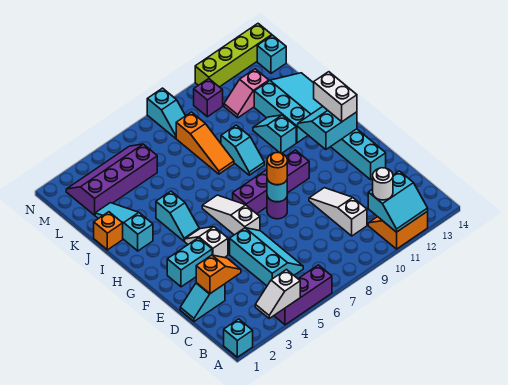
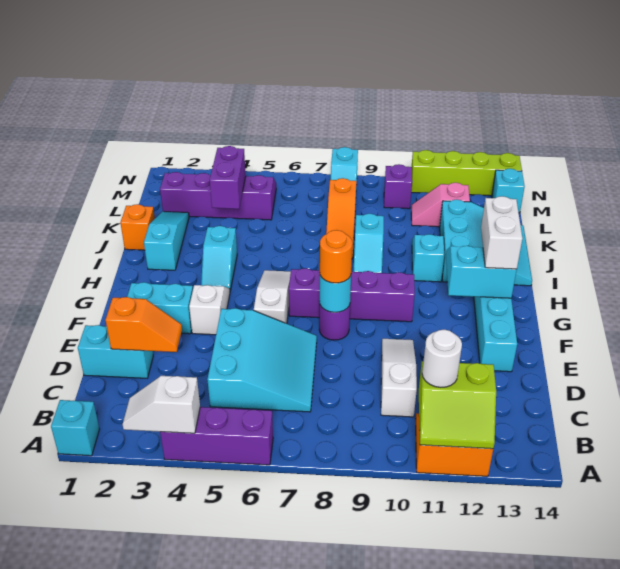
cyan 2x2 slope [368,171,428,232] -> lime 2x2 slope [419,361,496,449]
cyan 2x3 slope [230,228,303,286] -> cyan 3x3 slope [207,308,317,412]
cyan 1x2 slope [180,283,225,321] -> cyan 1x2 brick [78,325,153,378]
none -> purple 1x2 brick [210,146,246,209]

